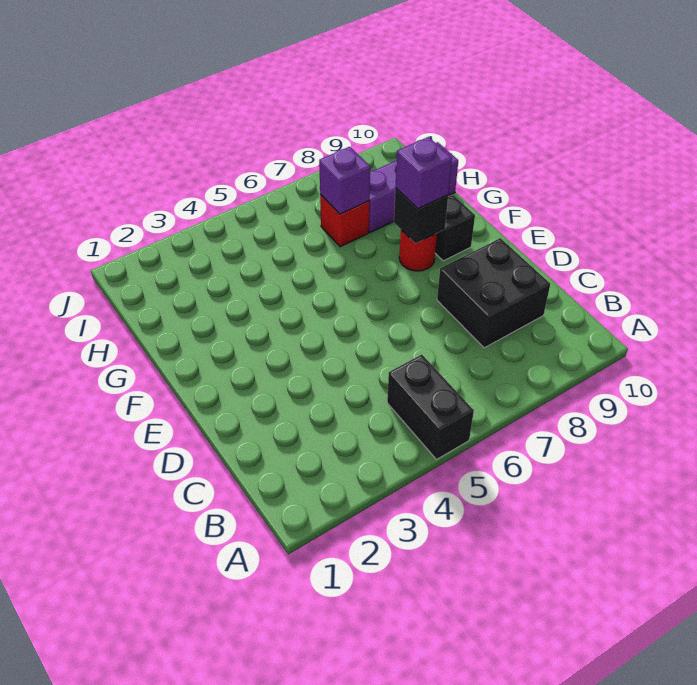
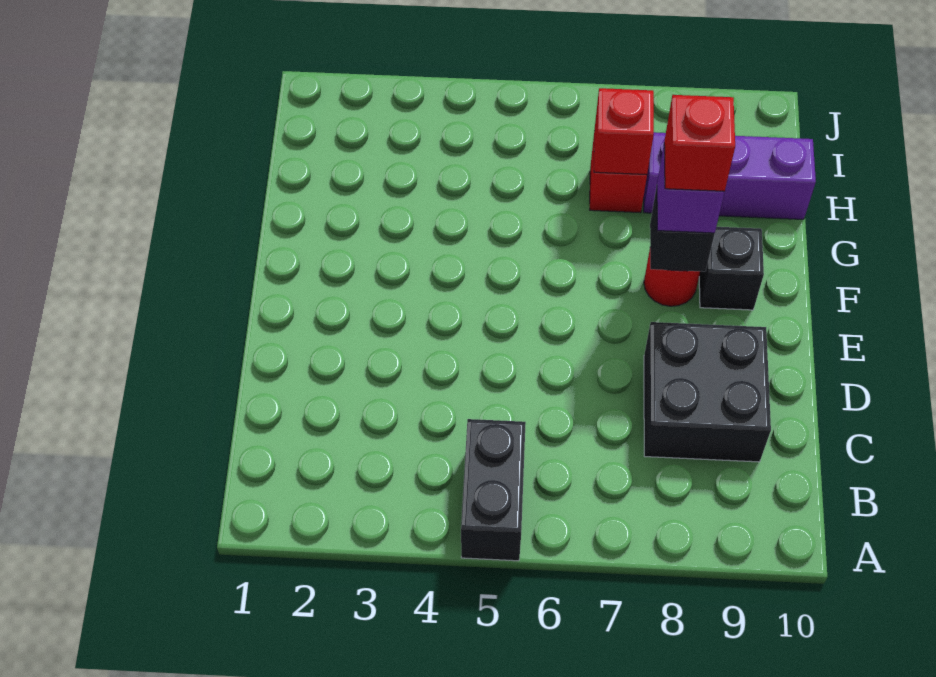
none -> red 1x1 brick [664,95,735,191]
purple 1x1 brick [319,147,370,214] -> red 1x1 brick [594,88,654,174]

